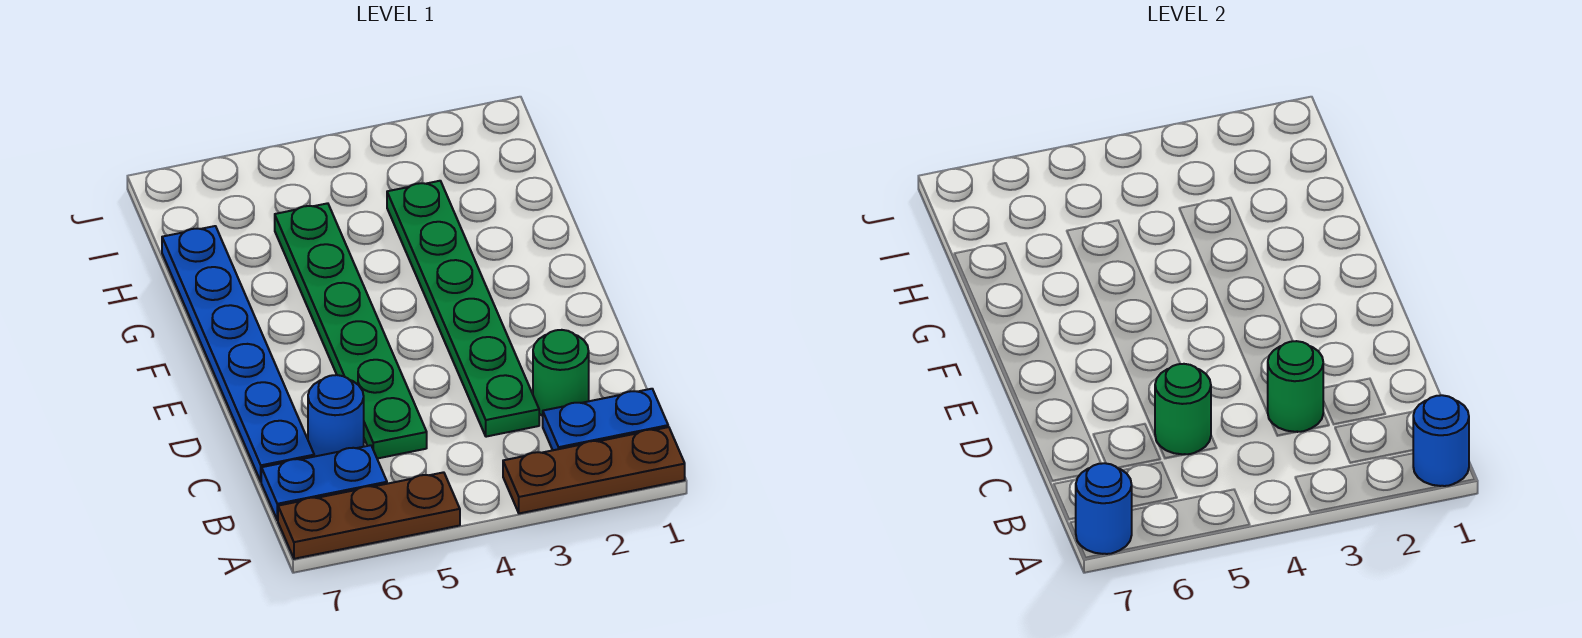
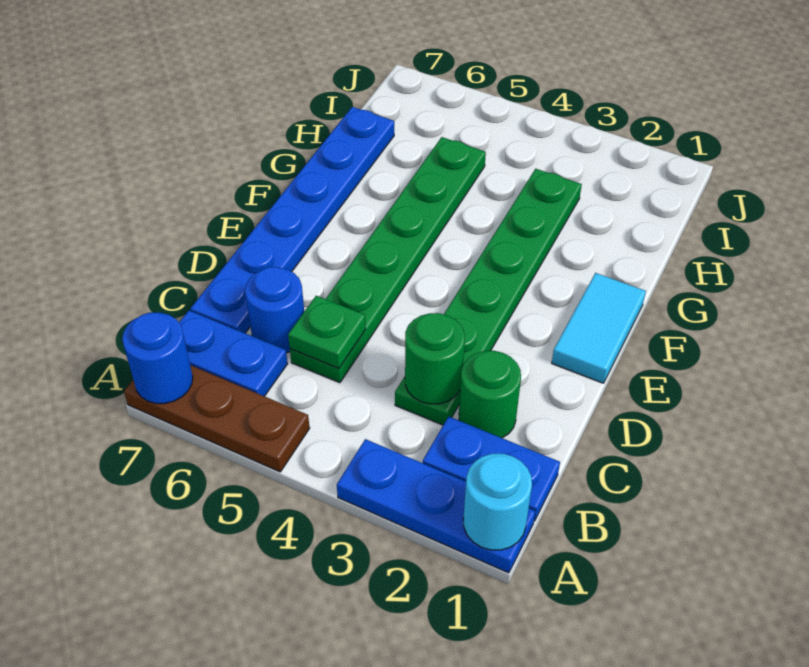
brown 1x3 plate [503,427,685,513] -> blue 1x3 plate [337,439,535,573]
blue 1x1 round brick [1413,395,1469,486] -> cyan 1x1 round brick [463,454,532,550]
green 1x1 round brick [1155,364,1211,454] -> green 1x1 plate [288,296,366,369]
none -> cyan 1x2 tile [552,273,646,383]

